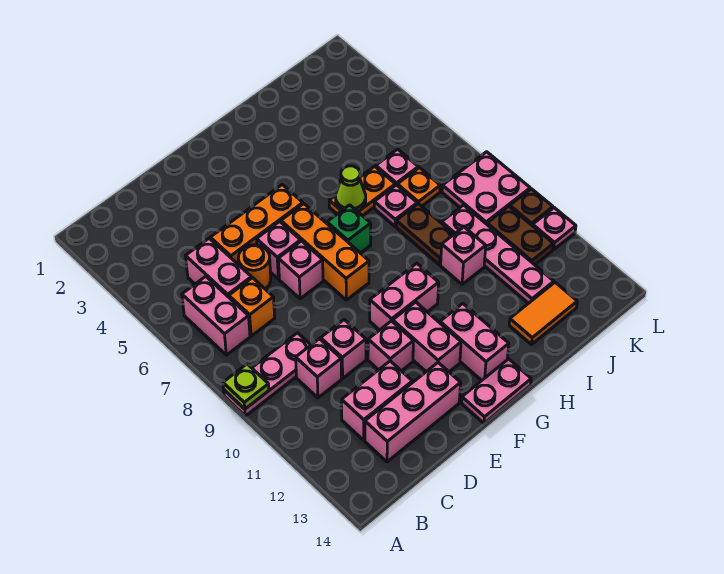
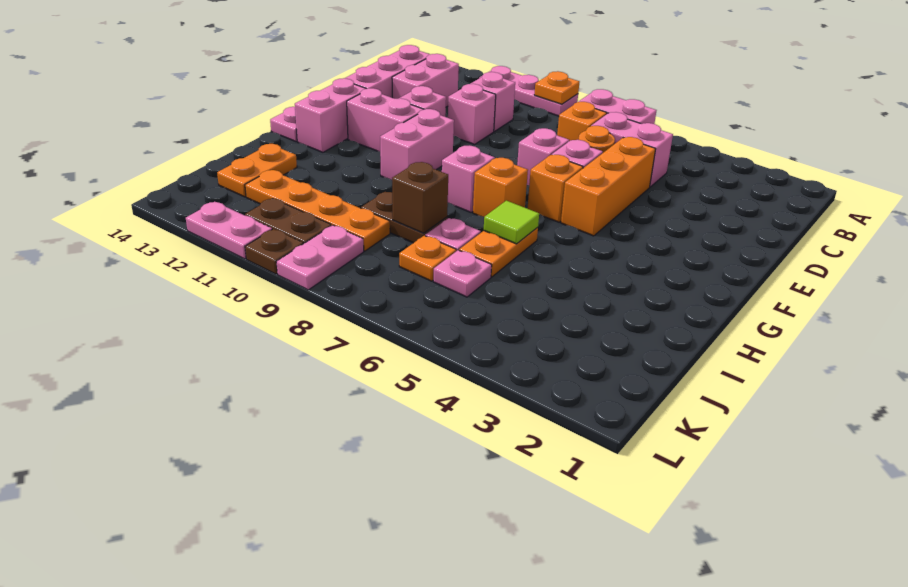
pink 1x3 plate [224,333,310,416] -> pink 1x3 plate turned to [480,66,578,116]
lime 1x1 plate [223,364,269,409] -> orange 1x1 plate [534,71,579,104]
orange 1x3 brick [281,204,369,300] -> orange 1x1 brick [527,155,583,222]
green 1x1 brick [327,205,371,253] -> orange 1x1 brick [473,158,528,217]
pink 1x2 brick [440,304,509,381] -> pink 1x2 brick turned to [295,78,366,152]
lime 1x1 cone [336,166,366,211] -> lime 1x1 tile [484,201,539,244]
none -> brown 1x1 brick [392,162,448,233]
pink 1x1 brick [441,227,486,284] -> pink 1x1 brick moved to [442,145,495,212]
orange 1x2 tile [509,283,577,344] -> orange 1x2 plate [217,144,297,197]
pink 1x4 plate [442,205,554,303] -> orange 1x4 plate [245,170,390,251]
pink 2x2 plate [442,152,530,224] -> pink 1x2 plate [276,225,364,290]
pink 1x1 plate [533,208,576,249] -> pink 1x2 plate [186,202,272,259]

